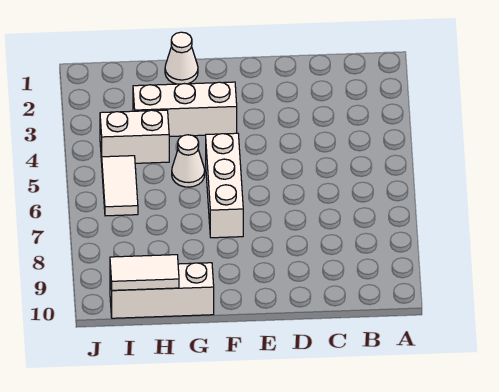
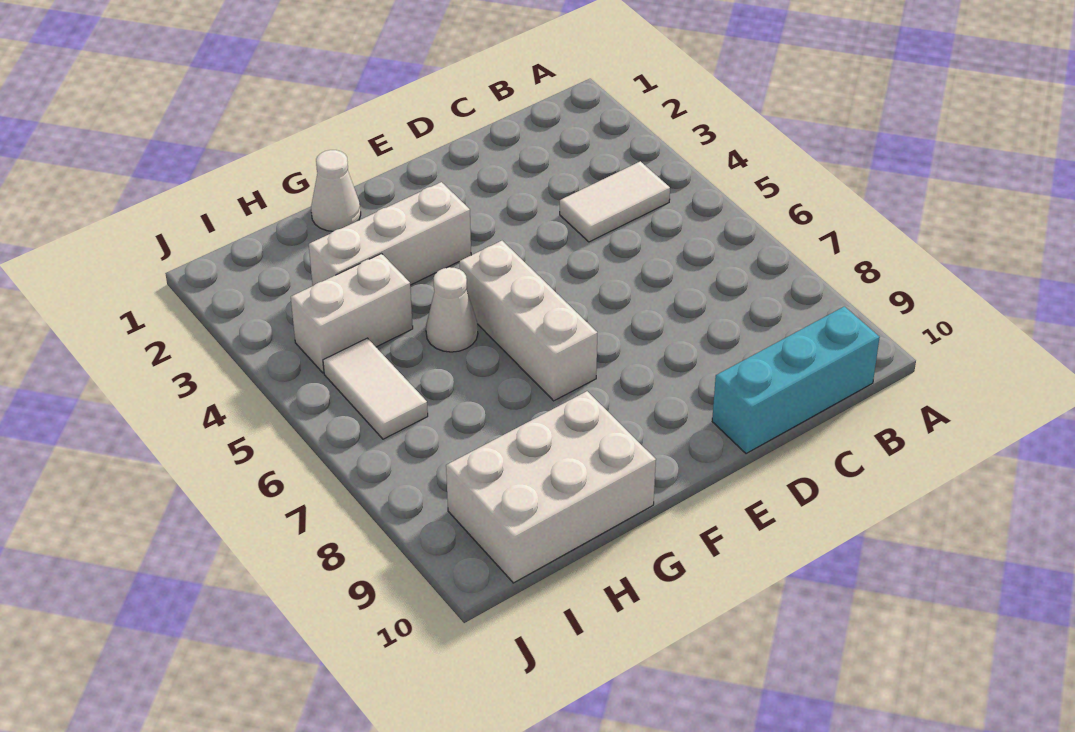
none -> cyan 1x3 brick [712,306,880,454]
white 1x3 brick [110,263,214,318] -> white 2x3 brick [446,391,656,583]
white 1x2 tile [110,255,179,290] -> white 1x2 tile moved to [560,161,670,242]

